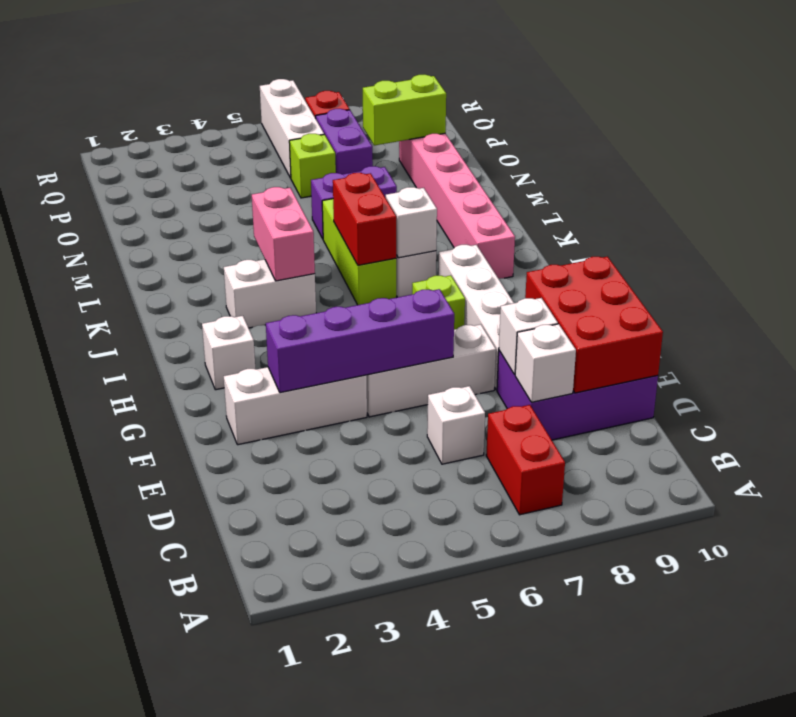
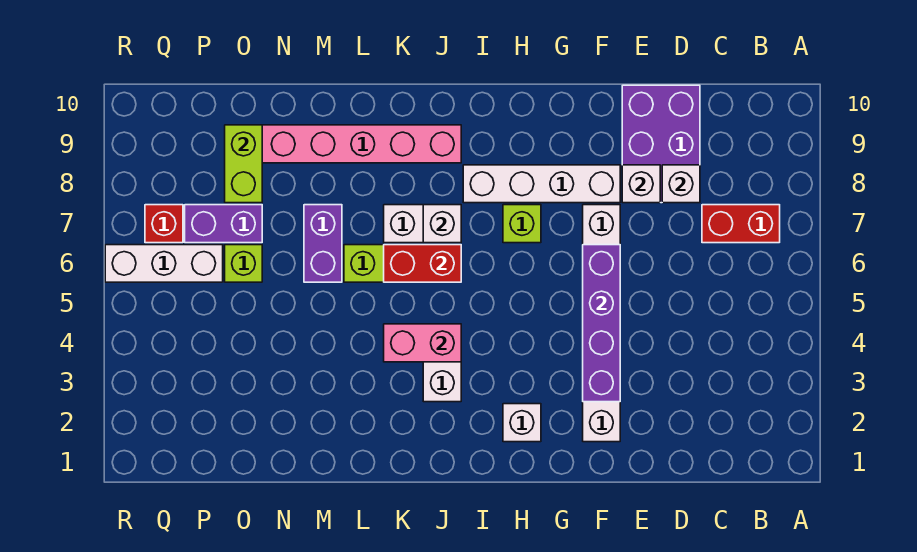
white 1x1 brick [427,386,485,464] -> none
red 2x3 brick [525,257,663,393] -> none

